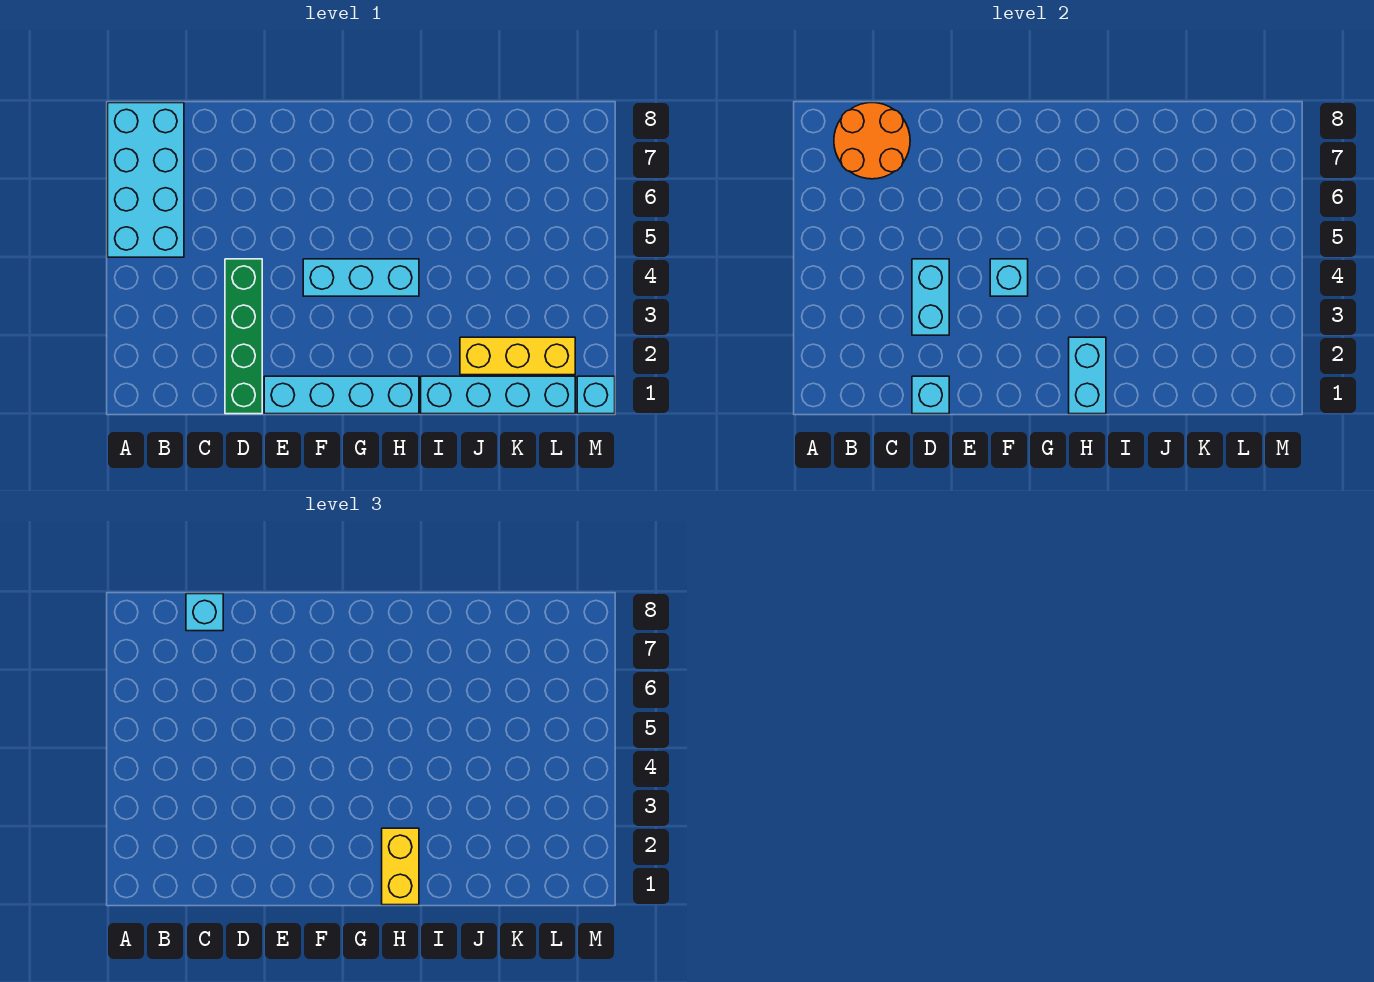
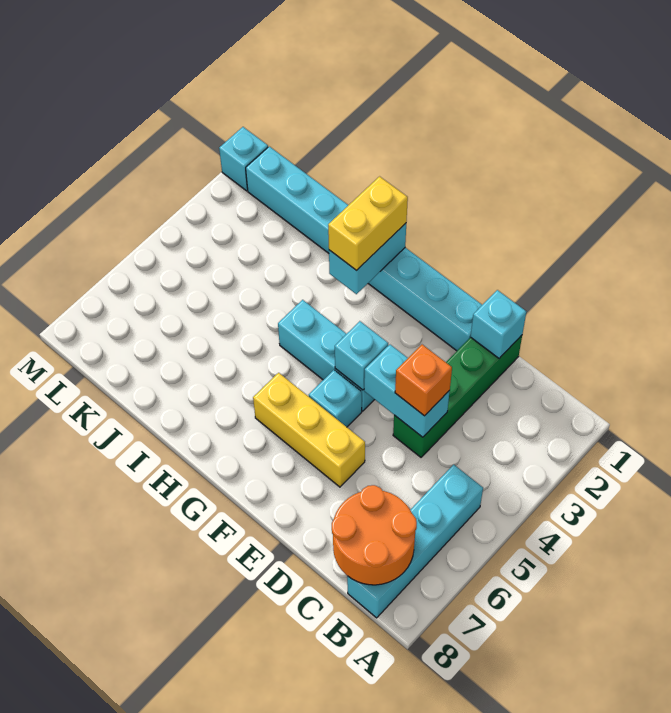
cyan 2x4 brick [108,103,184,257] -> cyan 1x4 brick [347,464,483,618]
cyan 1x1 brick [186,594,223,631] -> cyan 1x1 brick moved to [309,370,362,427]
cyan 1x2 brick [912,259,949,335] -> cyan 1x2 brick turned to [364,345,450,437]
none -> orange 1x1 brick [395,345,452,416]
yellow 1x3 brick [460,337,575,375] -> yellow 1x3 brick moved to [253,373,365,487]

